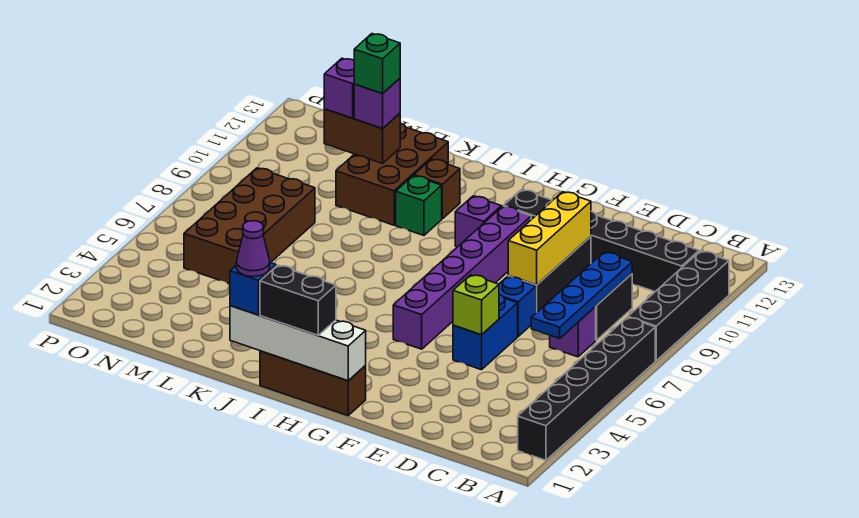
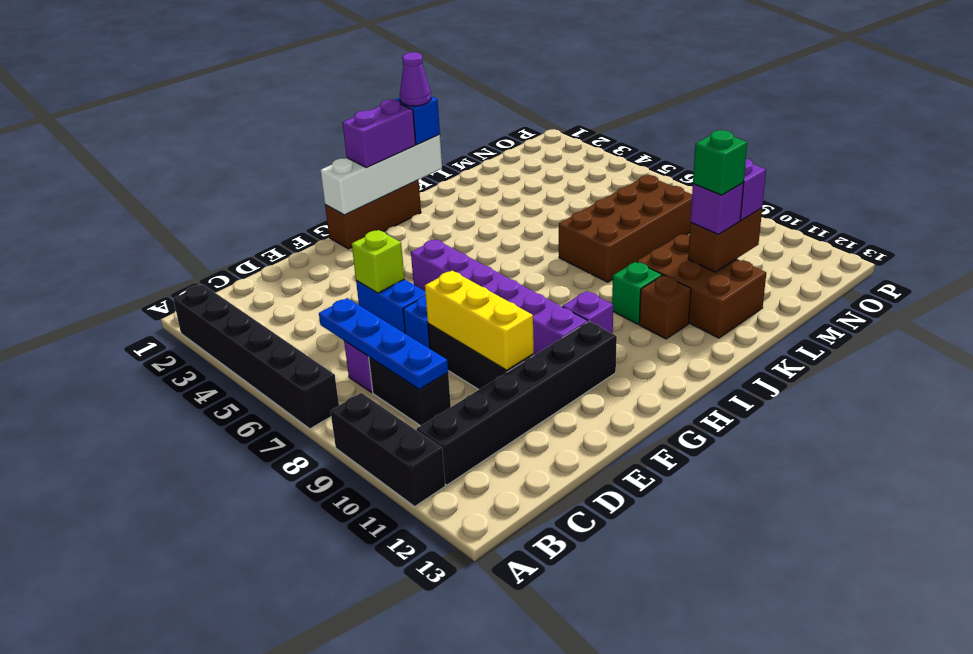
black 1x4 brick [628,251,729,361] -> black 1x3 brick [330,393,445,506]
black 1x2 brick [260,265,336,335] -> purple 1x2 brick [342,100,416,168]
brown 2x4 brick [184,168,315,284] -> brown 2x4 brick turned to [559,175,692,282]

